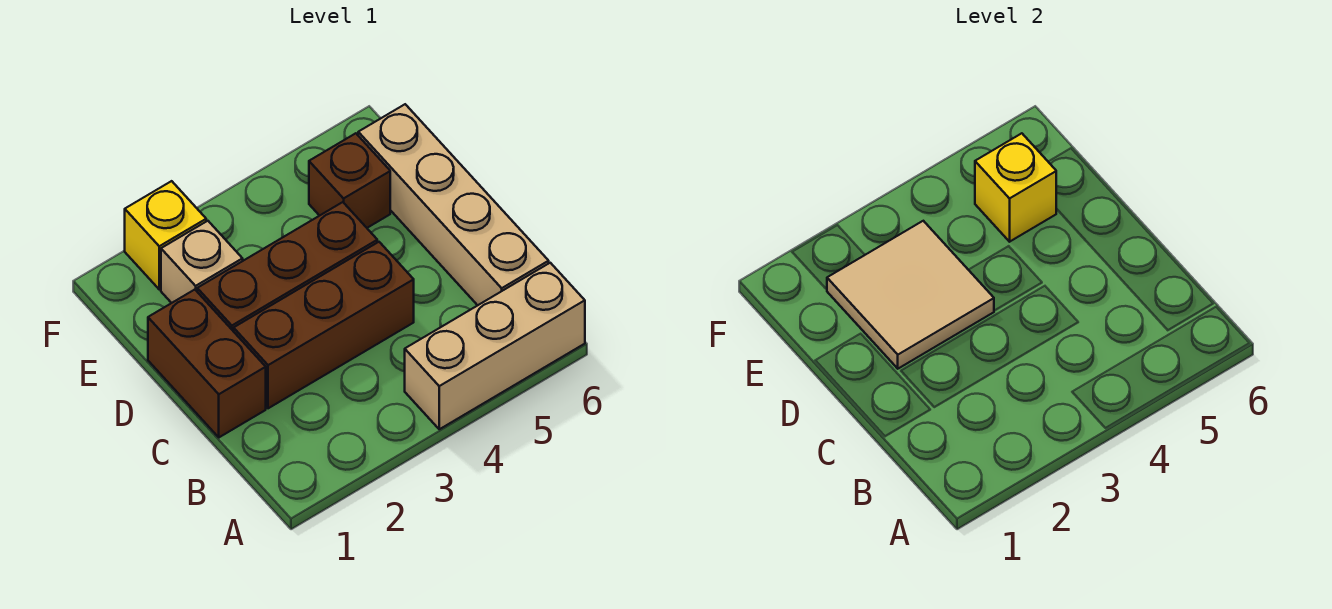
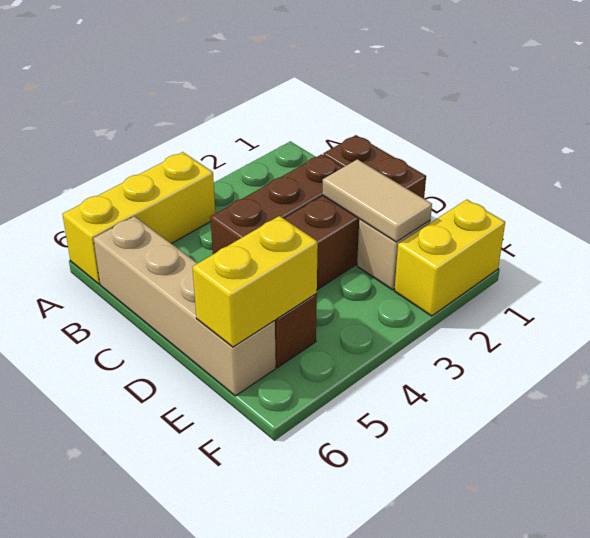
tan 1x3 brick [405,263,585,429] -> yellow 1x3 brick [63,152,215,284]
tan 2x2 tile [827,221,994,369] -> tan 1x2 tile [322,159,432,242]
yellow 1x1 brick [975,133,1056,242] -> yellow 1x2 brick [193,216,318,347]
yellow 1x1 brick [125,181,206,289] -> yellow 1x2 brick [394,200,505,316]

